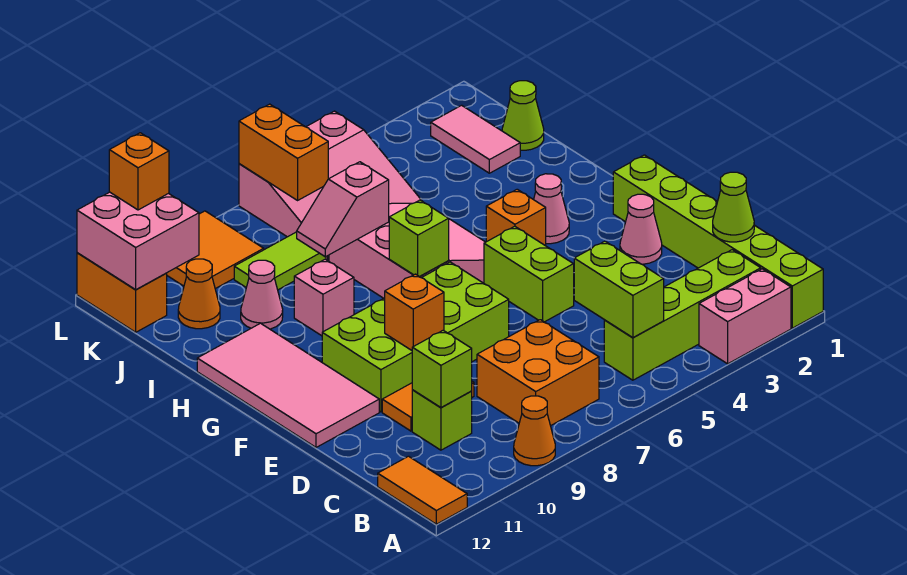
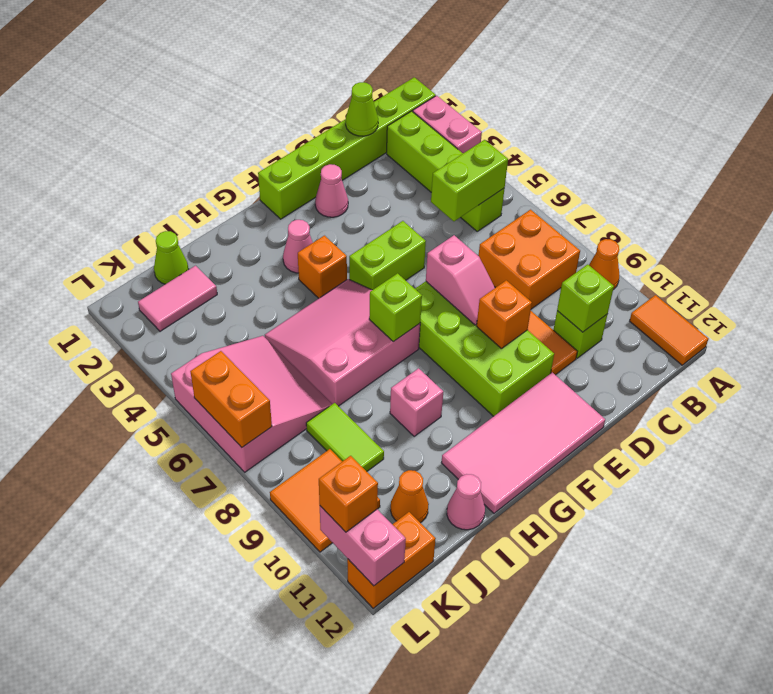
orange 1x2 tile [378,456,467,524] -> orange 1x2 tile turned to [630,295,709,365]
pink 1x2 slope [297,162,389,257] -> pink 1x2 slope moved to [426,235,495,325]
pink 1x1 cone [241,260,283,329] -> pink 1x1 cone moved to [447,474,485,530]
orange 1x2 brick [239,104,328,200] -> orange 1x2 brick turned to [190,351,272,447]
pink 2x2 brick [77,192,199,289] -> pink 1x2 brick [320,506,406,586]

